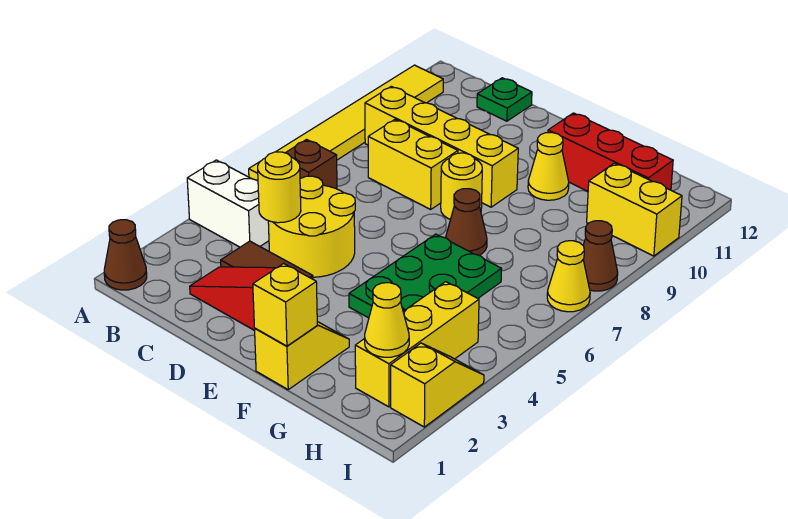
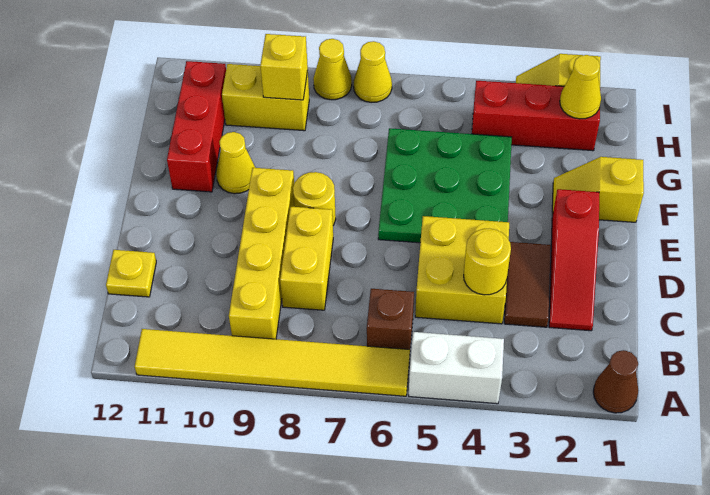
white 1x2 brick [187,160,269,247] -> white 1x2 brick turned to [409,332,504,404]
yellow 2x2 round brick [268,176,355,277] -> yellow 2x2 brick [415,216,509,324]
green 1x1 plate [477,78,532,121] -> yellow 1x1 plate [106,250,156,297]
yellow 1x1 brick [253,263,317,346] -> yellow 1x1 brick moved to [260,34,308,100]
green 2x3 plate [349,234,502,318] -> green 3x3 plate [378,128,512,243]
brown 1x1 cone [446,189,487,255] -> none
yellow 1x3 brick [355,282,479,407] -> red 1x3 brick [472,81,600,151]
yellow 1x2 brick [587,163,682,256] -> yellow 1x2 brick turned to [222,64,309,131]
brown 1x1 cone [583,221,618,291] -> yellow 1x1 cone [313,39,352,100]

